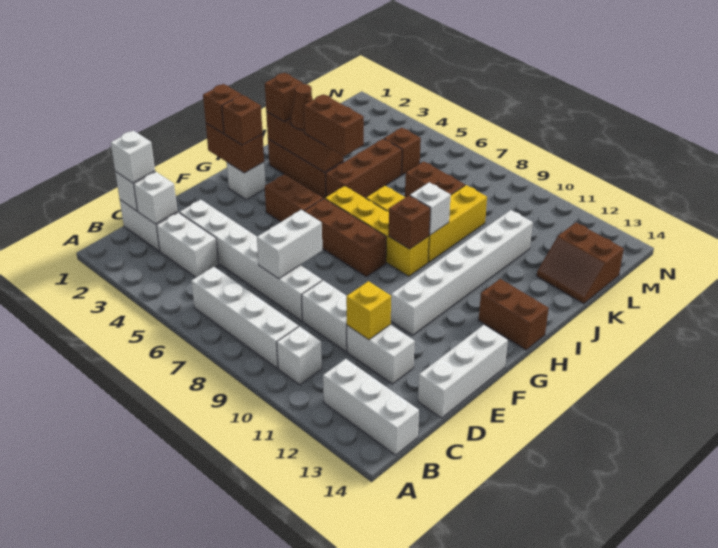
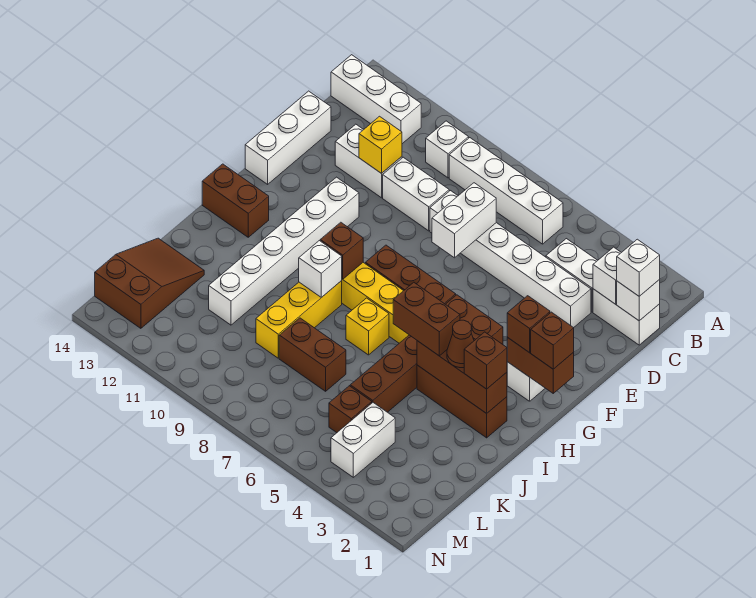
brown 2x2 slope [537,223,624,304] -> brown 2x3 slope [95,238,204,328]
none -> white 1x2 brick [331,403,395,477]

